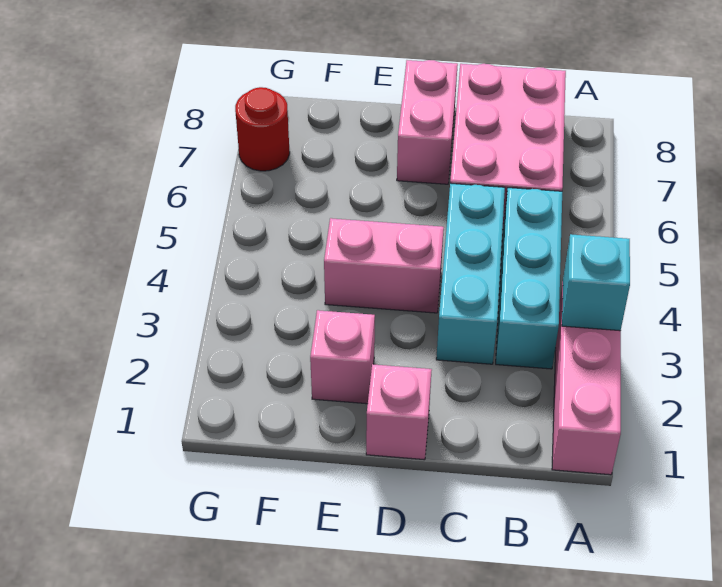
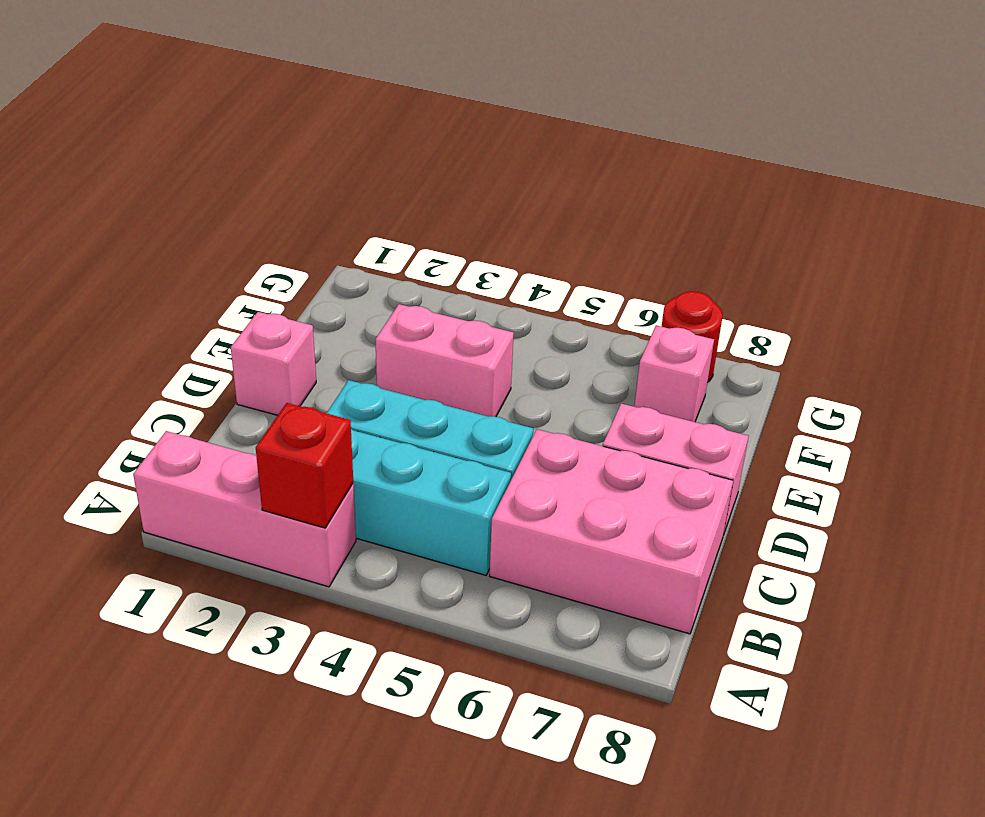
cyan 1x1 brick [562,234,630,331] -> red 1x1 brick [256,403,353,528]
pink 1x2 brick [324,218,444,313] -> pink 1x2 brick turned to [375,304,514,417]
pink 1x1 brick [310,310,375,404] -> pink 1x1 brick moved to [634,325,714,422]

